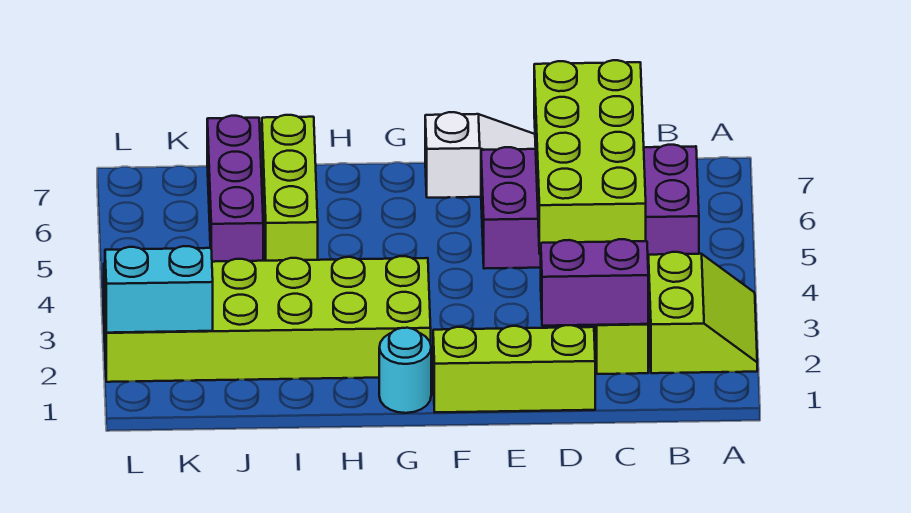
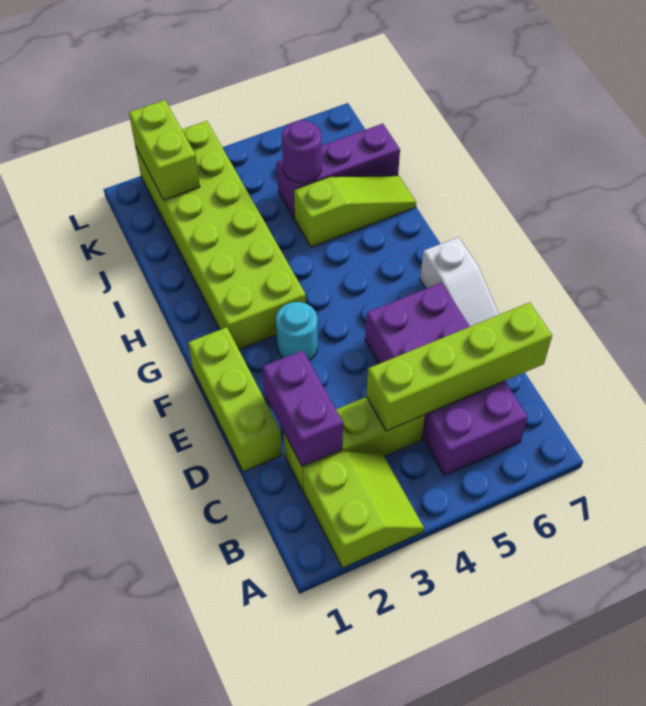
lime 2x2 slope [648,252,757,373] -> lime 2x2 slope turned to [303,451,424,568]
lime 2x4 brick [534,60,646,254] -> lime 1x4 brick [366,302,552,431]
cyan 1x1 round brick [379,328,431,413] -> cyan 1x1 round brick moved to [276,302,317,360]
lime 1x3 brick [262,115,318,261] -> lime 1x3 slope [294,176,416,247]
none -> purple 1x1 round brick [282,120,321,183]
cyan 1x2 brick [105,246,213,333] -> lime 1x2 brick [129,100,200,200]

